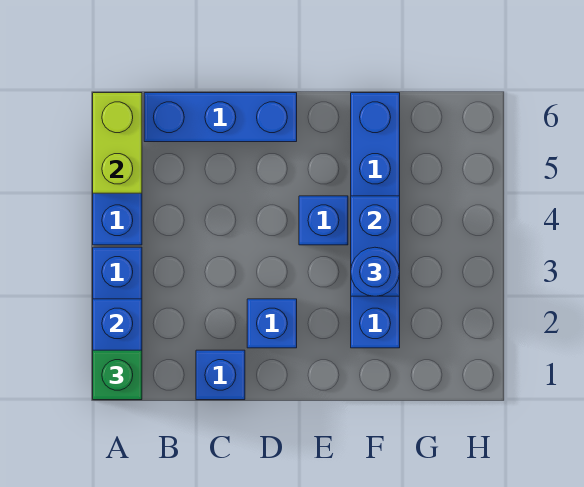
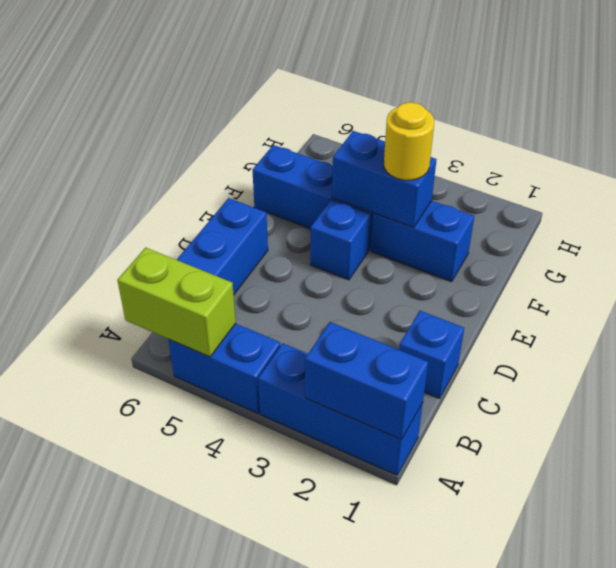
green 1x1 brick [93,350,142,400] -> none
blue 1x1 brick [247,299,297,348] -> none
blue 1x1 round brick [351,247,400,296] -> yellow 1x1 round brick [384,102,434,180]

